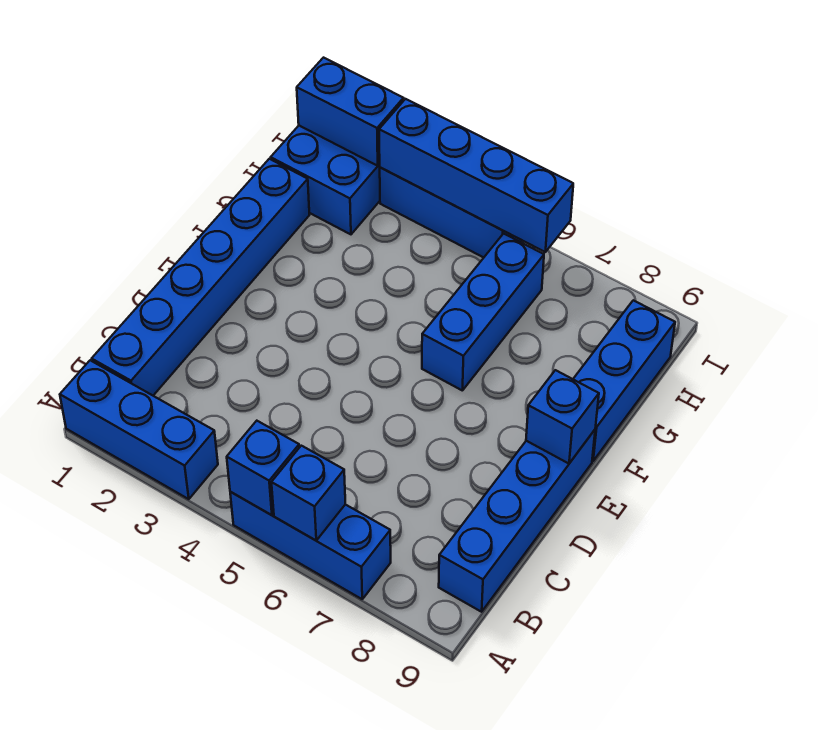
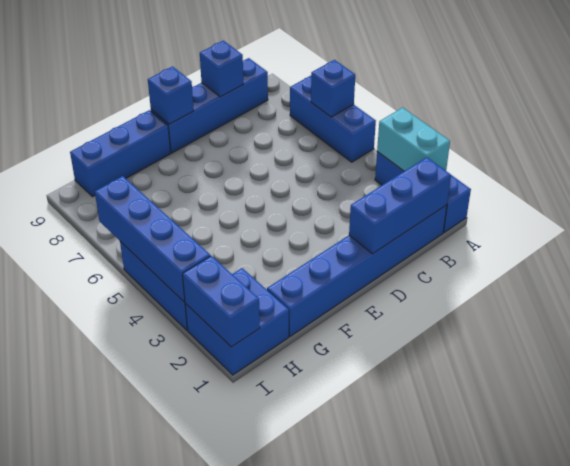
none -> cyan 1x2 brick [377,108,450,171]
blue 1x1 brick [227,421,299,515] -> blue 1x1 brick moved to [200,41,243,97]
blue 1x3 brick [422,234,544,390] -> blue 1x3 brick moved to [349,157,451,254]

